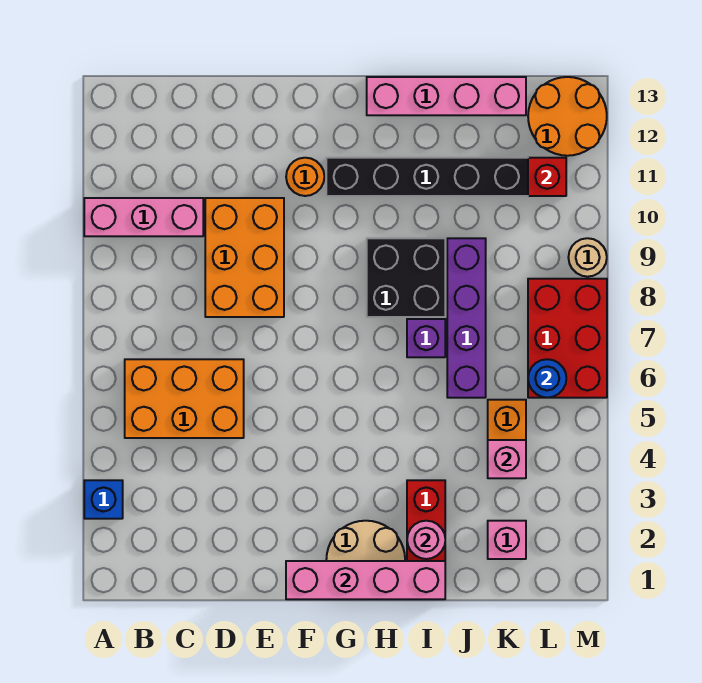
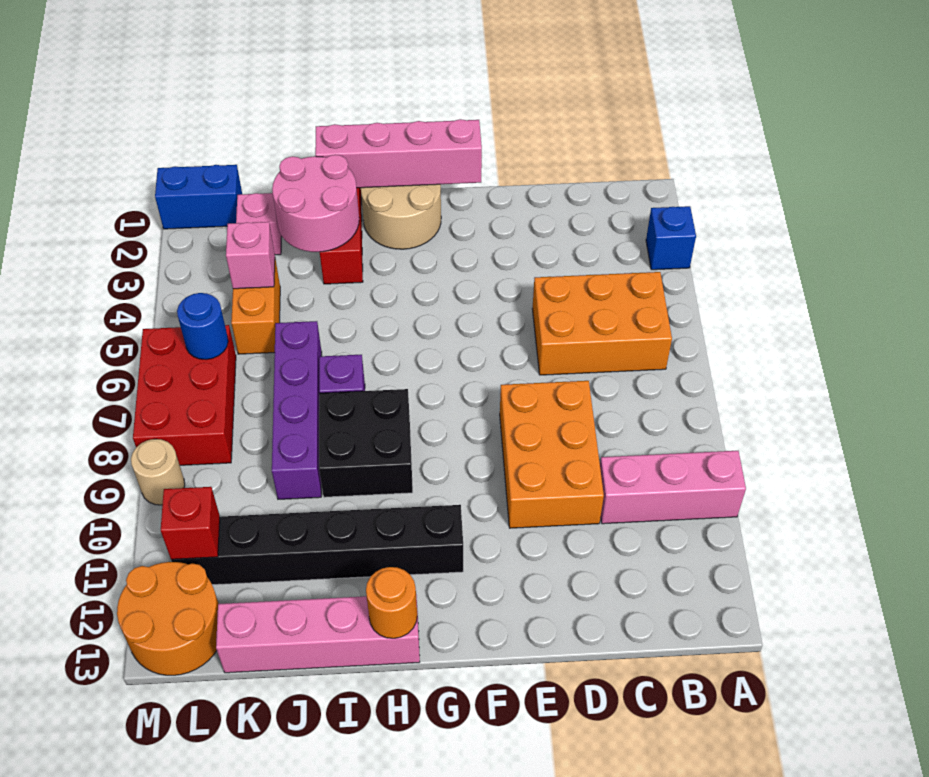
orange 1x1 round brick [286,158,324,196] -> orange 1x1 round brick moved to [366,567,417,638]
pink 1x1 round brick [407,521,445,559] -> pink 2x2 round brick [272,155,359,252]
none -> blue 1x2 brick [155,165,242,229]

